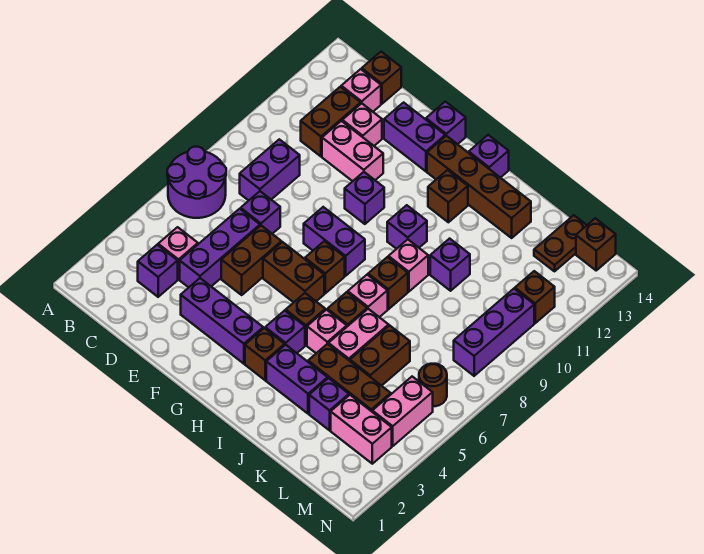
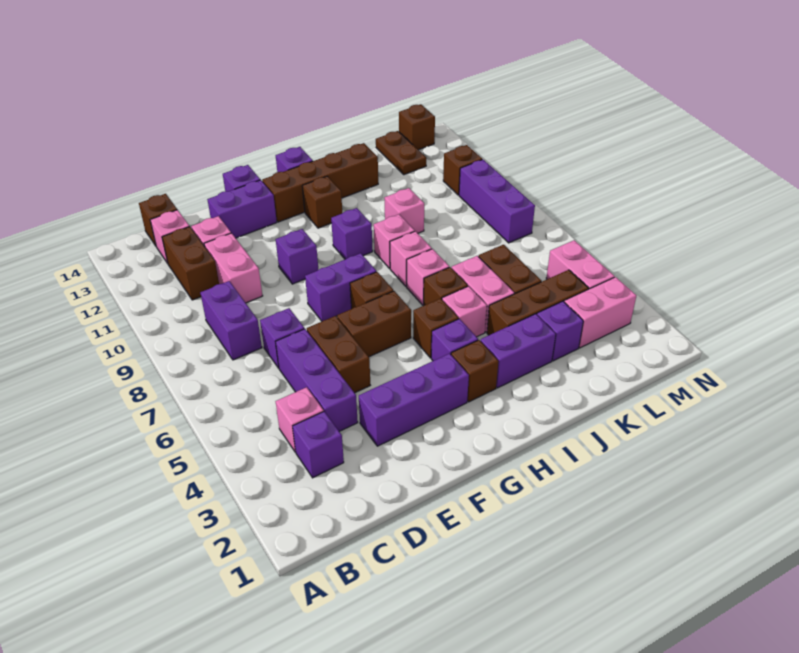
purple 2x2 round brick [167,147,226,218] -> none
pink 1x2 brick [322,121,383,181] -> pink 1x2 brick turned to [204,233,263,303]
brown 1x1 brick [368,257,408,309] -> pink 1x1 brick [390,231,432,286]
purple 1x1 brick [430,239,470,291] -> pink 1x1 brick [384,188,424,233]
brown 1x1 round brick [419,364,447,406] -> none

